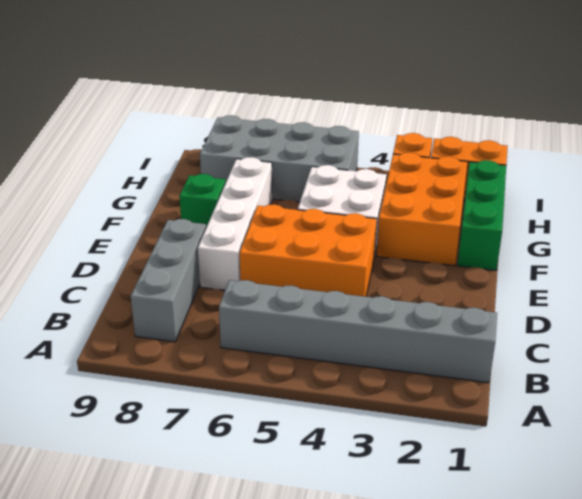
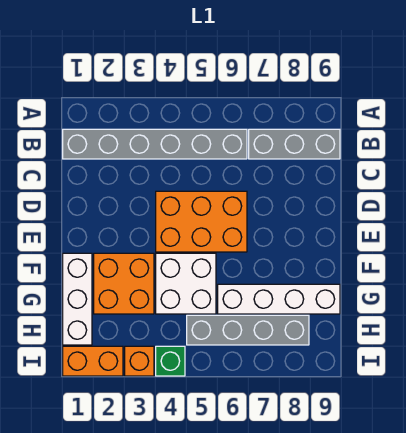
grey 1x3 brick [131,219,206,342] -> grey 1x3 brick turned to [249,129,340,159]
white 1x4 brick [198,157,272,290] -> white 1x4 brick turned to [218,284,340,314]
green 1x3 brick [458,160,506,270] -> white 1x3 brick [63,253,92,345]
orange 2x3 brick [377,153,467,266] -> orange 2x2 brick [94,253,154,314]
green 1x1 brick [179,174,226,228] -> green 1x1 brick moved to [156,346,185,376]
grey 2x4 brick [200,115,359,202] -> grey 1x4 brick [187,315,309,345]

